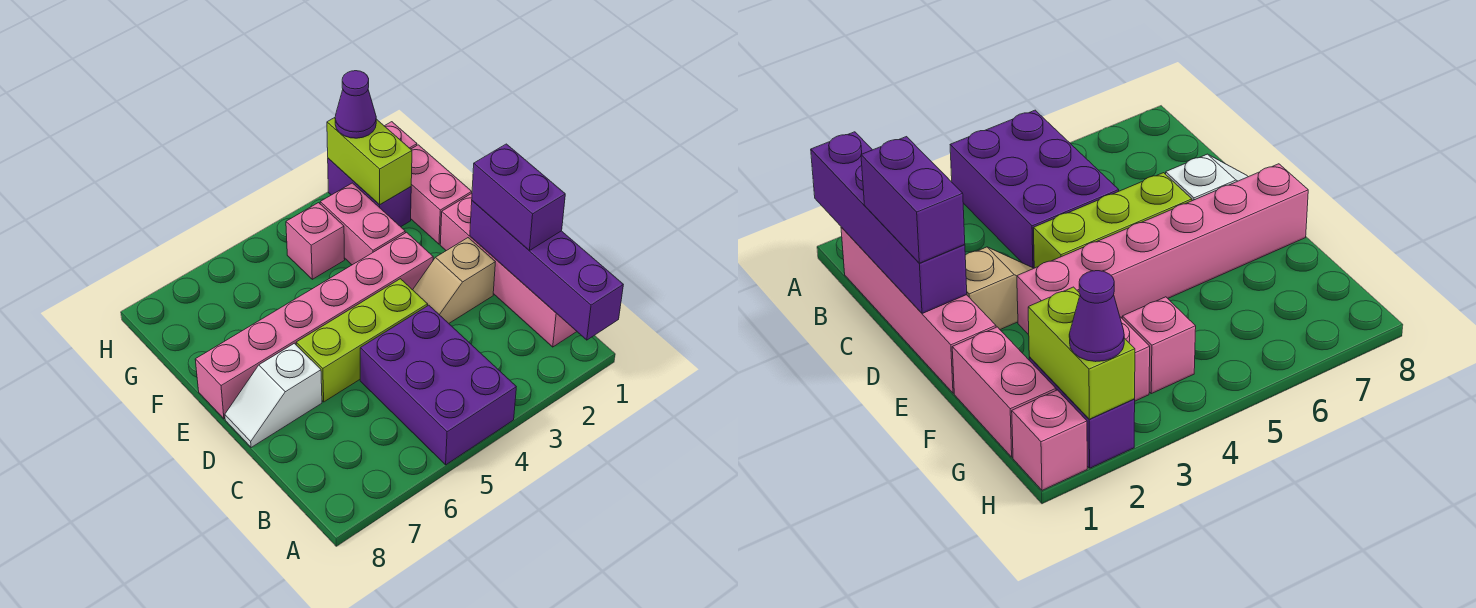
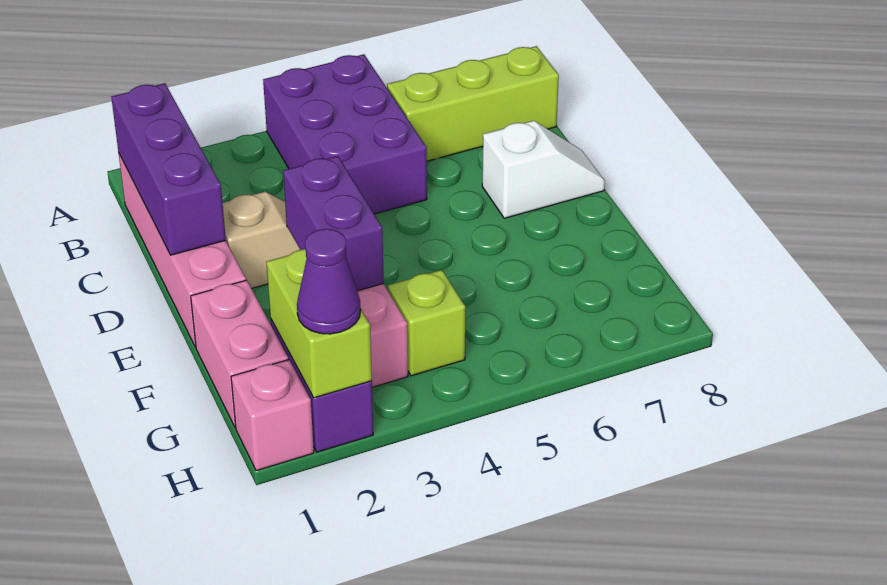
purple 1x4 brick [470,201,623,340] -> purple 1x3 brick [111,83,226,255]
purple 1x2 brick [472,144,565,251] -> purple 1x2 brick moved to [283,156,384,291]
lime 1x3 brick [296,279,428,402] -> lime 1x3 brick moved to [387,46,559,161]
pink 1x6 brick [195,232,433,419] -> none
pink 1x1 brick [286,203,345,279] -> lime 1x1 brick [388,270,465,376]

